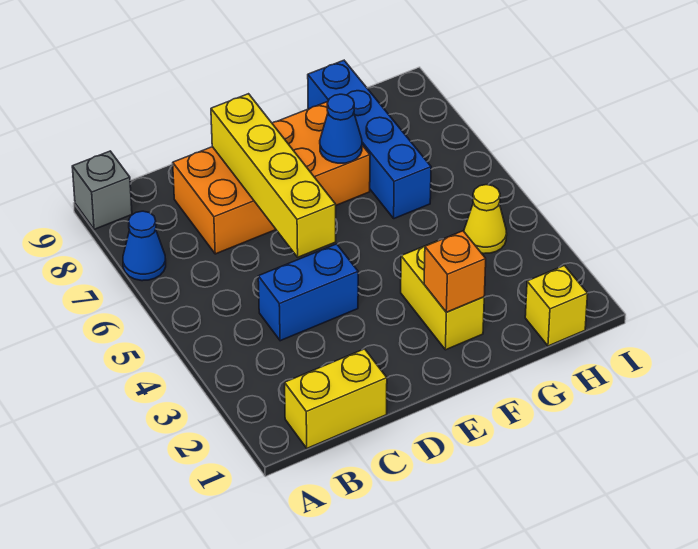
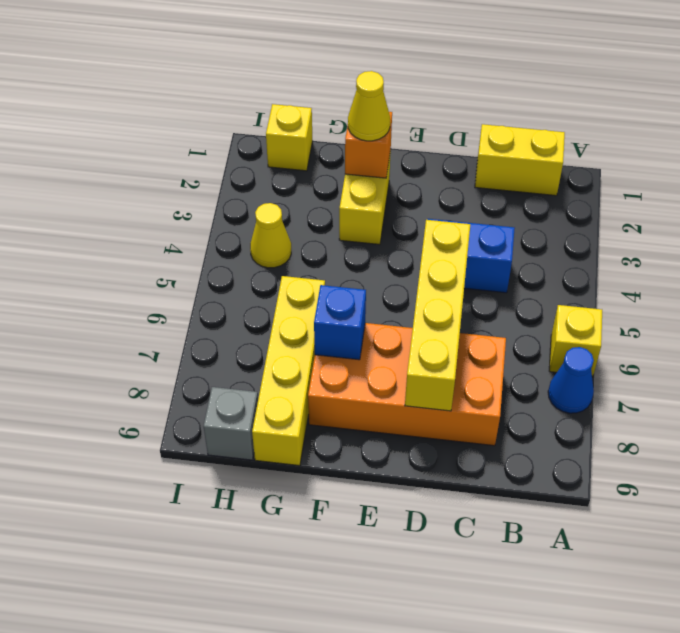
none -> yellow 1x1 brick [549,305,602,376]
grey 1x1 brick [72,151,132,229] -> grey 1x1 brick moved to [203,387,258,460]
none -> yellow 1x1 cone [348,71,390,141]
blue 1x1 cone [320,94,362,163] -> blue 1x1 brick [314,285,366,360]
blue 1x4 brick [308,60,431,219] -> yellow 1x4 brick [252,276,325,466]

